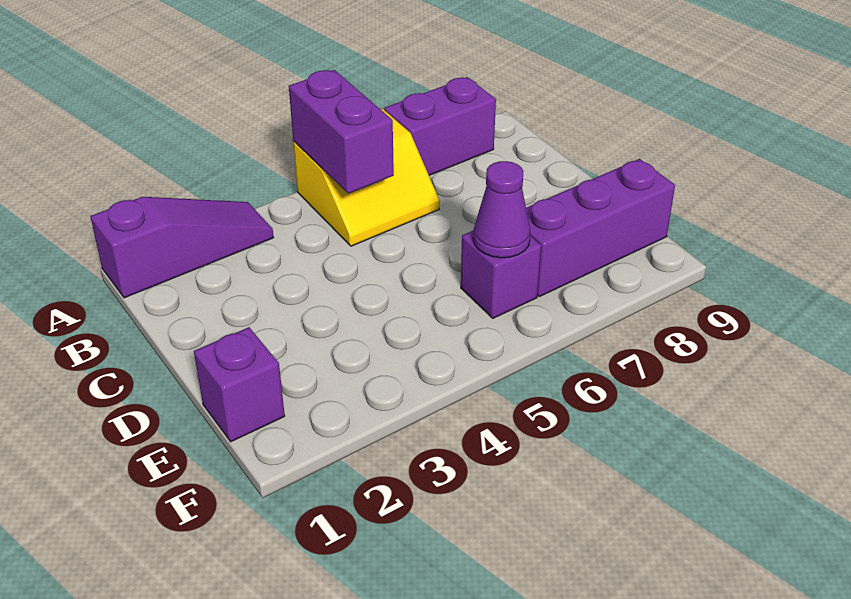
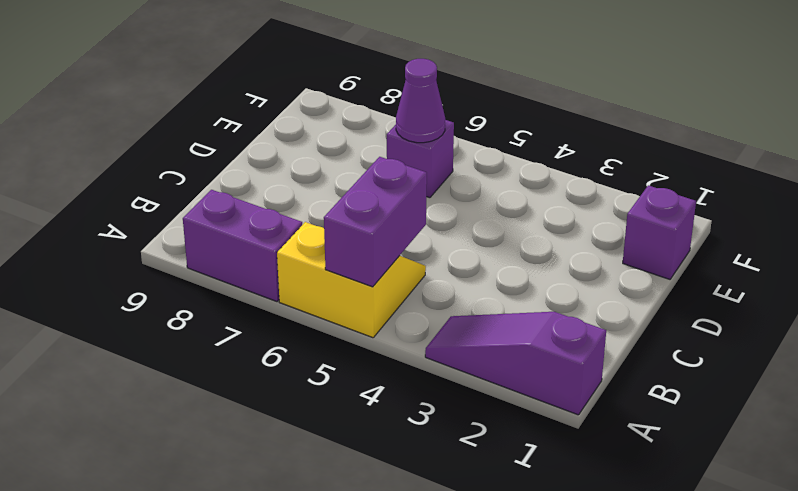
purple 1x3 brick [526,159,675,297] -> none

